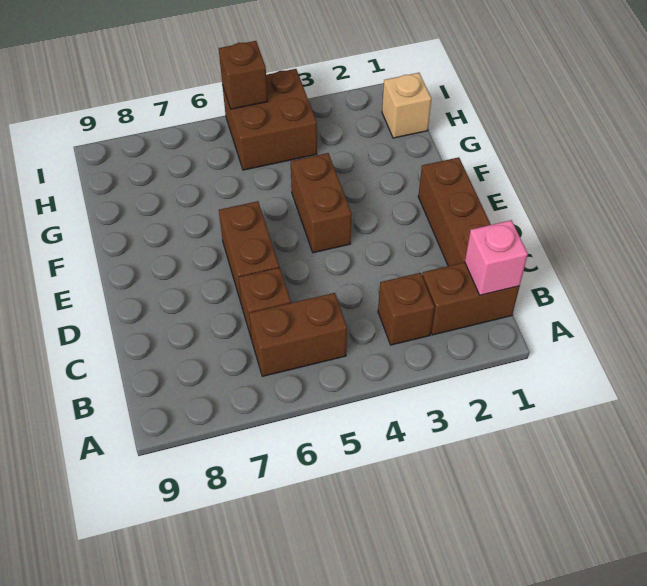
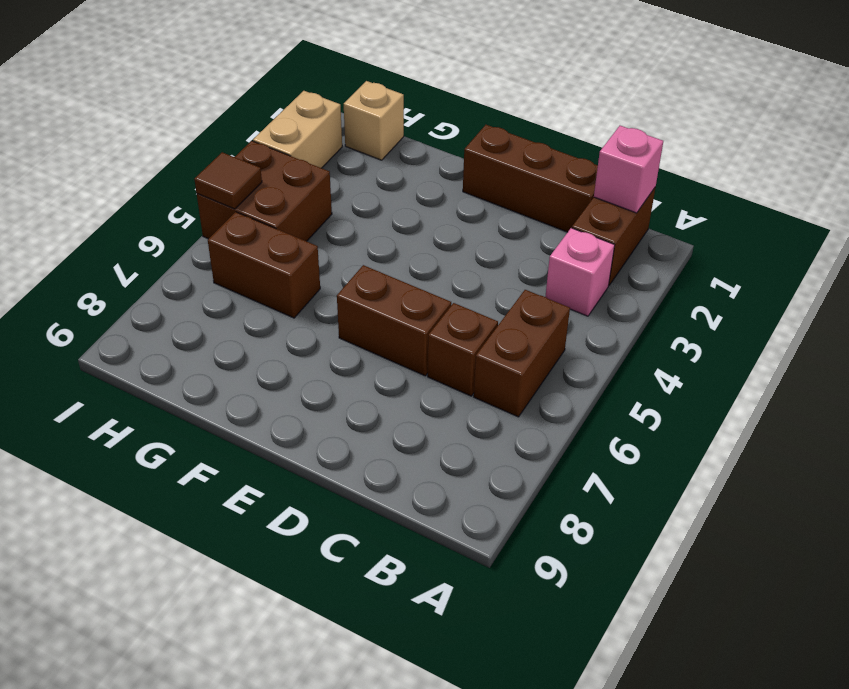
brown 1x1 brick [378,273,434,345] -> pink 1x1 brick [545,228,615,316]
brown 1x2 brick [291,153,352,253] -> brown 1x2 brick moved to [208,212,320,318]
none -> tan 1x2 brick [253,91,342,168]
brown 1x1 brick [219,41,268,109] -> brown 1x1 tile [194,152,262,209]

